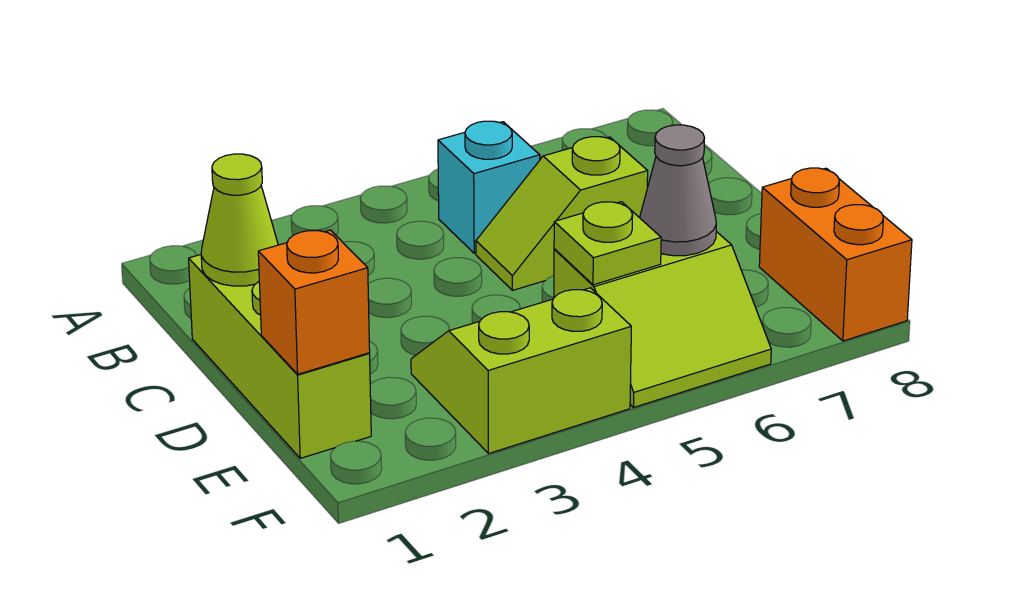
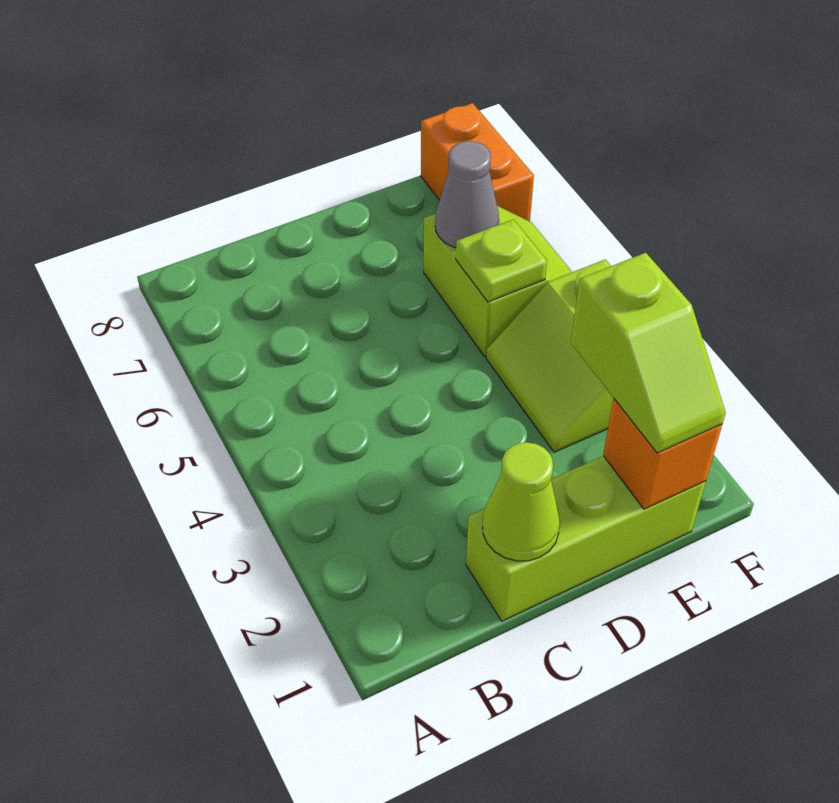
cyan 1x1 brick [438,121,540,253] -> none
lime 1x2 slope [476,137,648,290] -> lime 1x2 slope moved to [571,253,726,453]
orange 1x2 brick [759,168,912,341] -> orange 1x2 brick turned to [421,103,534,221]

